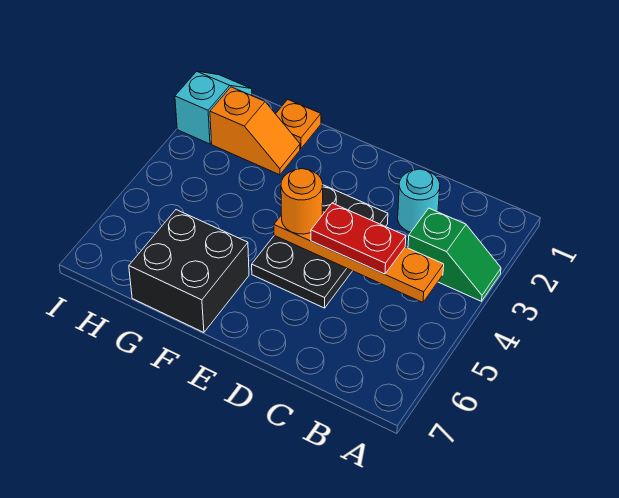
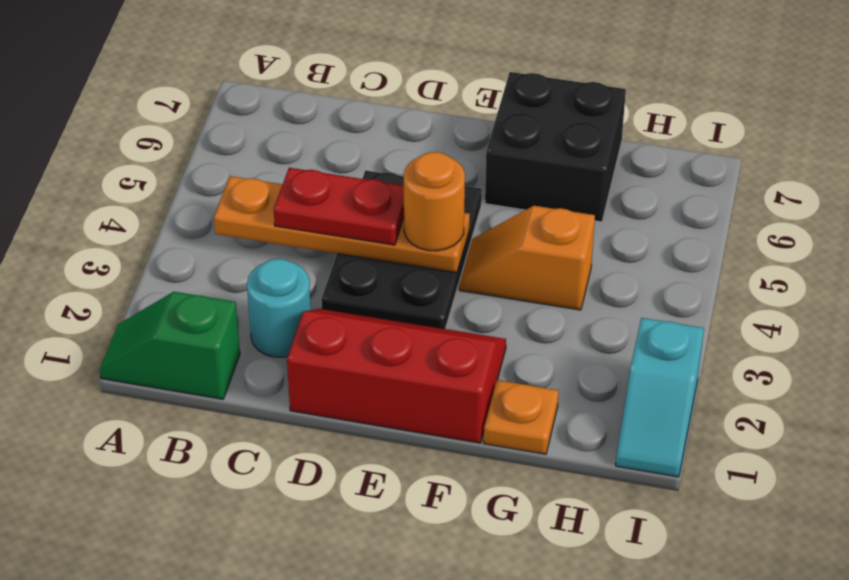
green 1x2 slope [408,208,501,301] -> green 1x2 slope moved to [100,292,240,399]
none -> red 2x3 slope [287,309,506,443]
orange 1x2 slope [210,87,300,175] -> orange 1x2 slope moved to [460,206,595,310]

